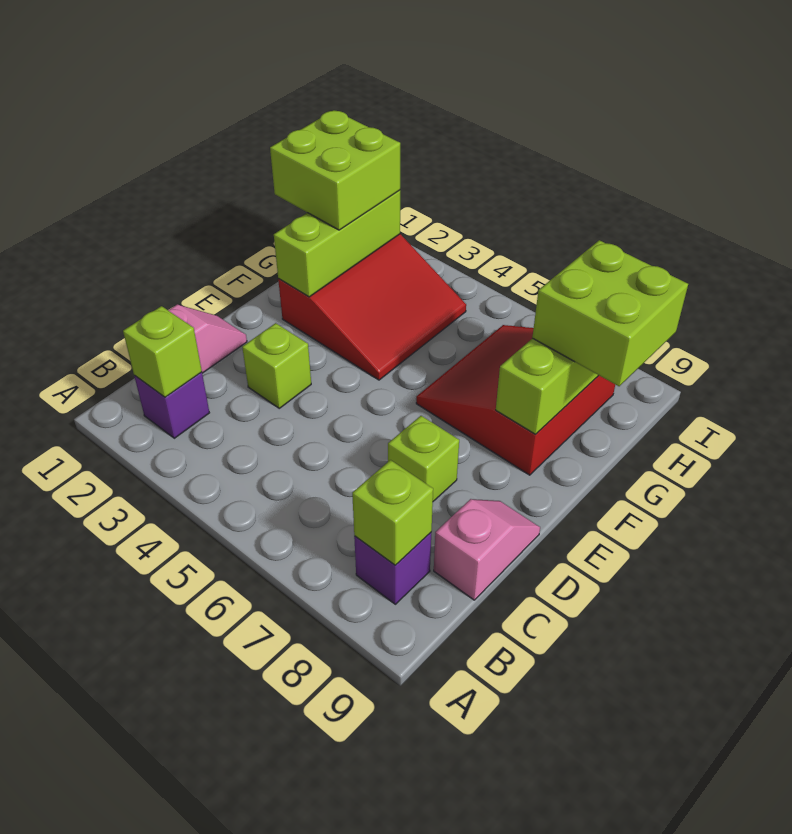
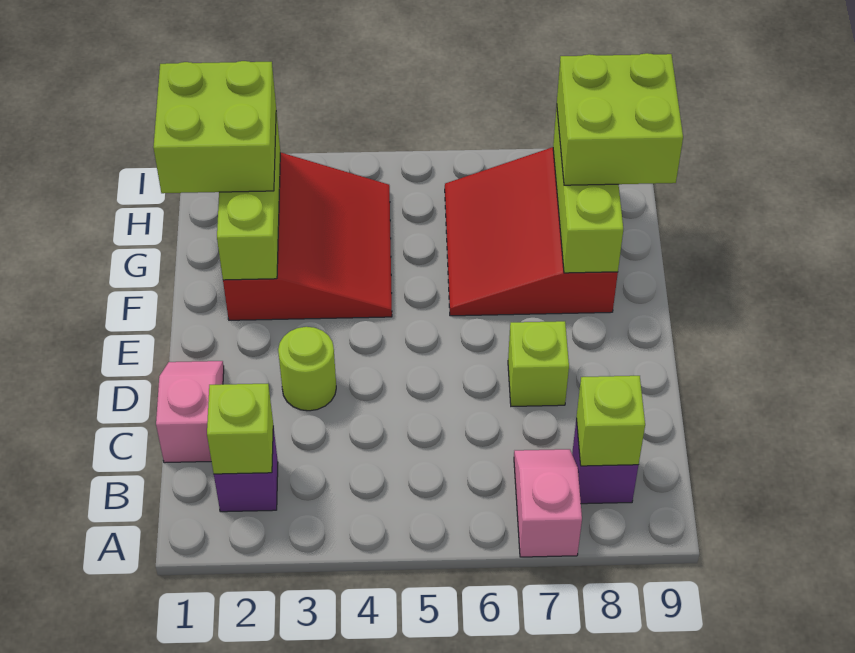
pink 1x2 slope [434,499,540,600] -> pink 1x2 slope moved to [514,449,582,557]
lime 1x1 brick [242,323,311,408] -> lime 1x1 round brick [278,327,336,411]

